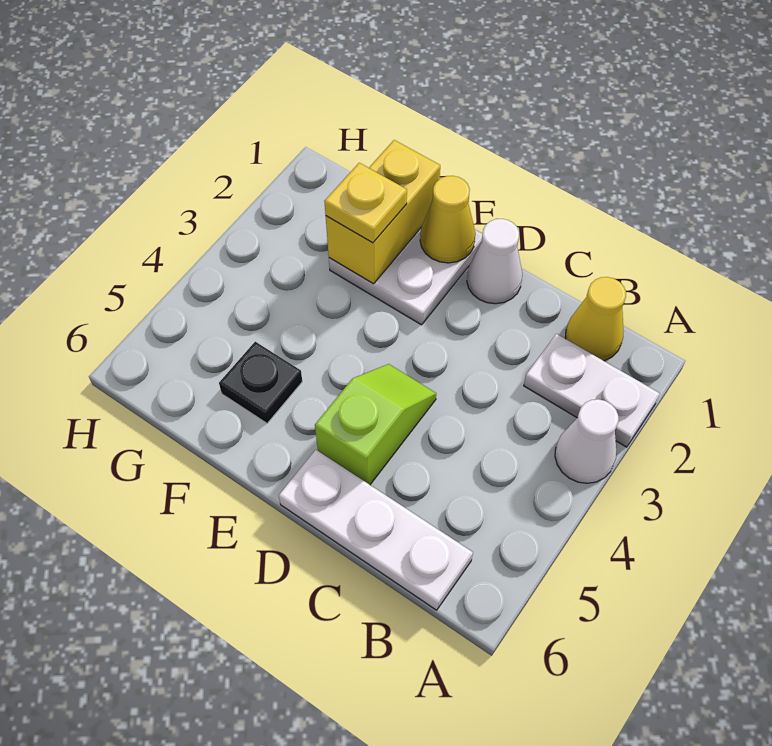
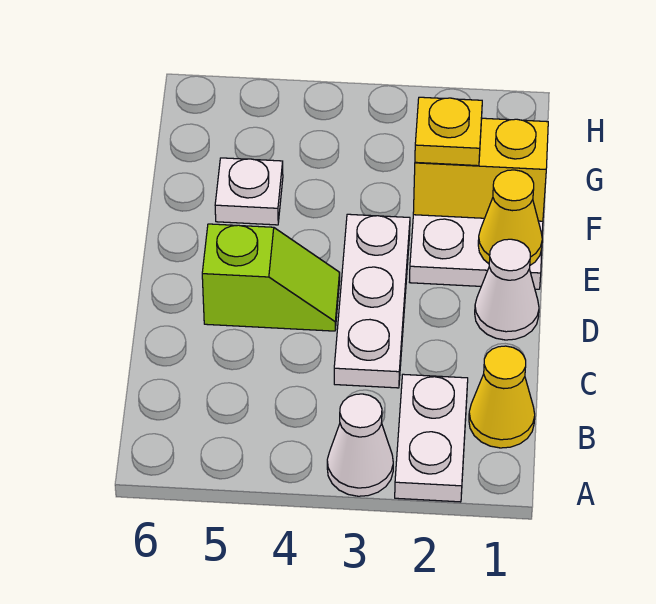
white 1x3 plate [279,450,473,610] -> white 1x3 plate moved to [334,214,410,388]
black 1x1 plate [219,342,302,423] -> white 1x1 plate [215,158,283,225]

